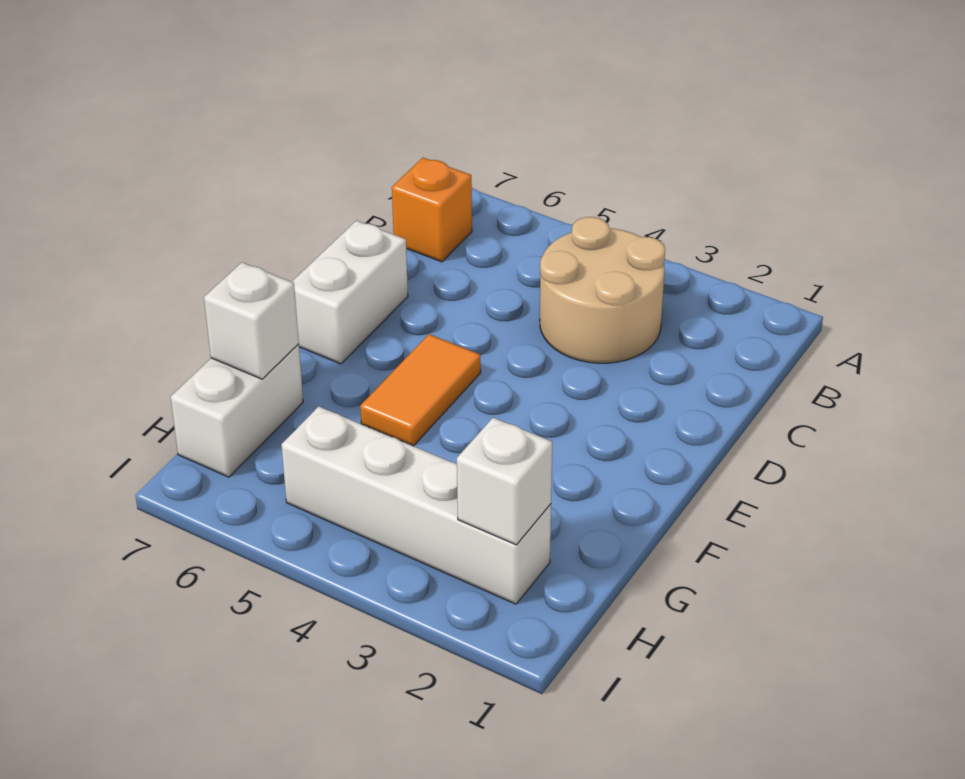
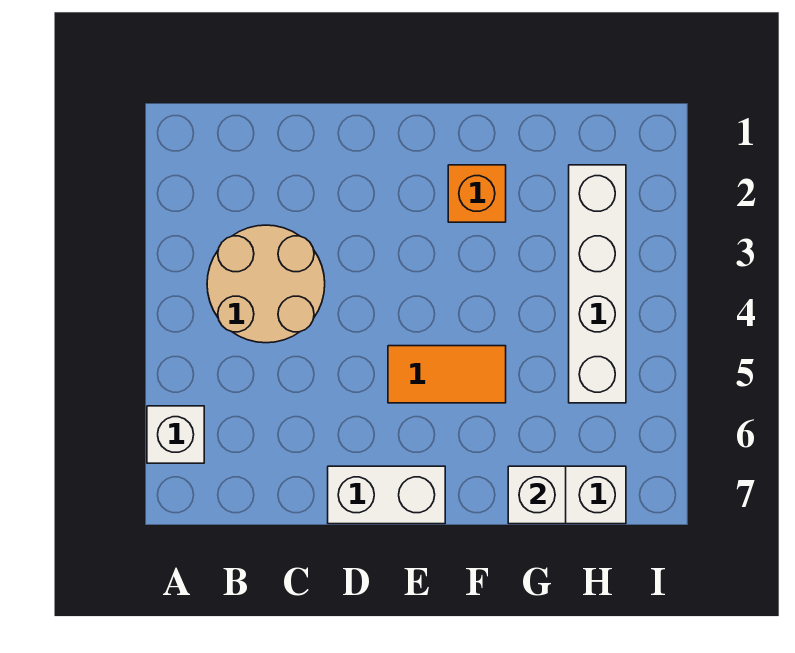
orange 1x1 brick [392,158,472,262] -> orange 1x1 brick moved to [448,165,506,222]
white 1x1 brick [457,418,552,545] -> white 1x1 brick moved to [147,406,204,463]

